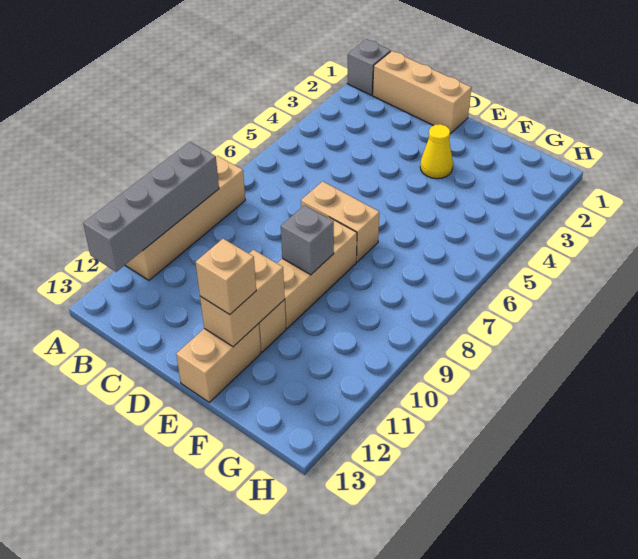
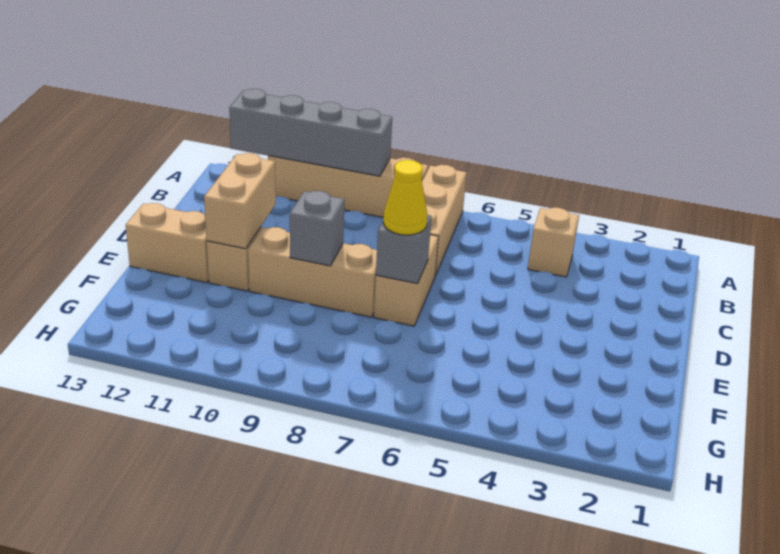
grey 1x1 brick [347,39,391,95] -> grey 1x1 brick moved to [376,215,432,284]
tan 1x3 brick [373,51,471,134] -> tan 1x3 brick moved to [422,165,467,276]
yellow 1x1 cone [420,124,453,179] -> yellow 1x1 cone moved to [383,160,428,235]
tan 1x2 brick [200,250,285,347] -> tan 1x2 brick turned to [204,153,276,249]
tan 1x1 brick [196,239,256,315] -> tan 1x1 brick moved to [528,208,579,277]

